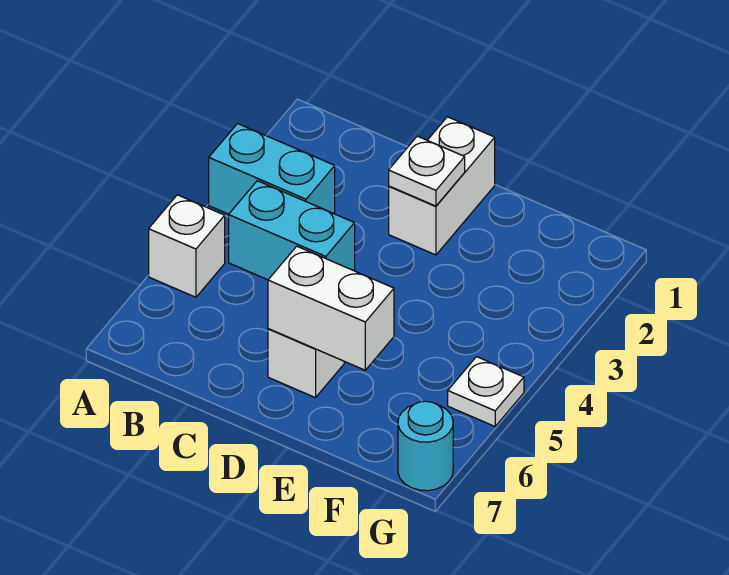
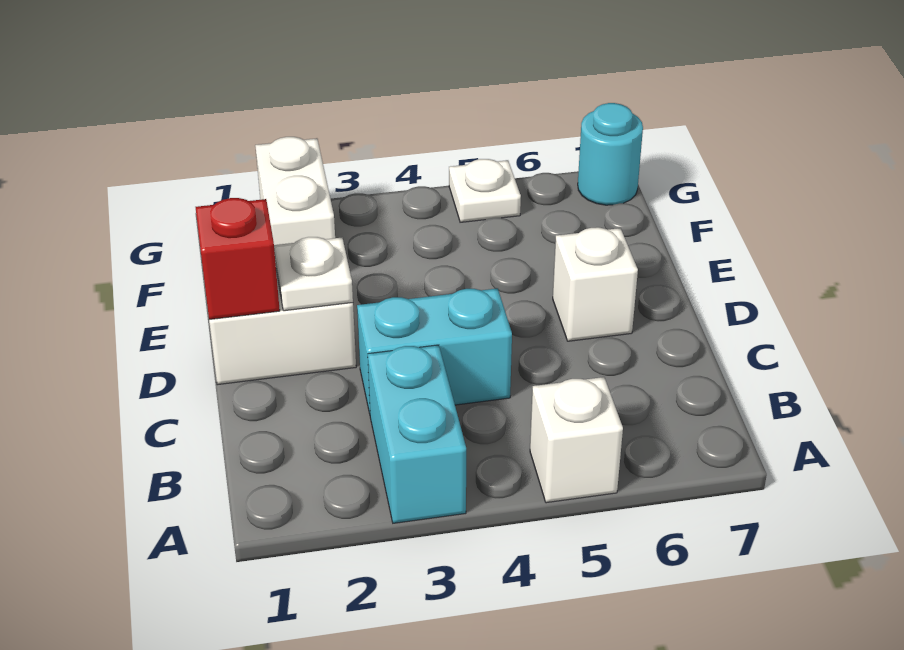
cyan 1x2 brick [229,181,355,280] -> cyan 1x2 brick turned to [357,288,512,414]
none -> red 1x1 brick [196,198,280,319]
white 1x2 brick [268,246,394,370] -> white 1x2 brick moved to [255,137,335,245]

